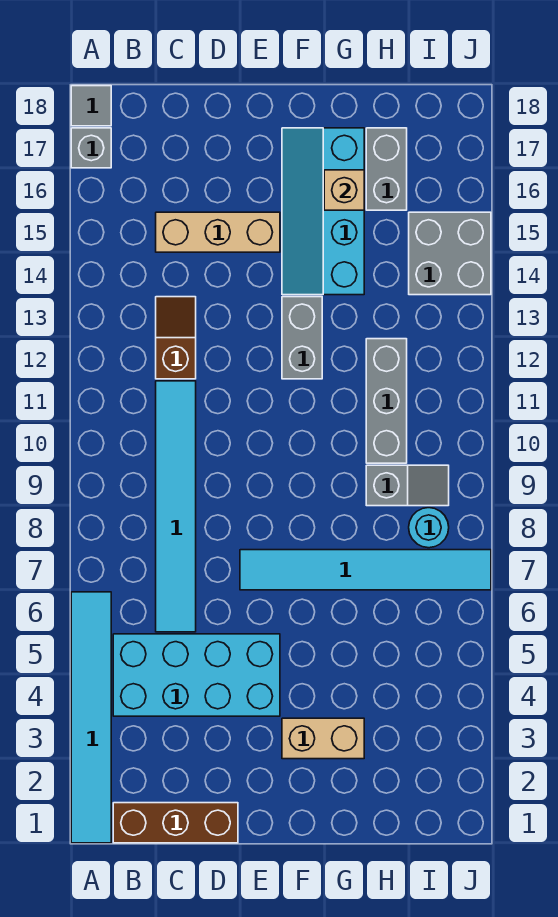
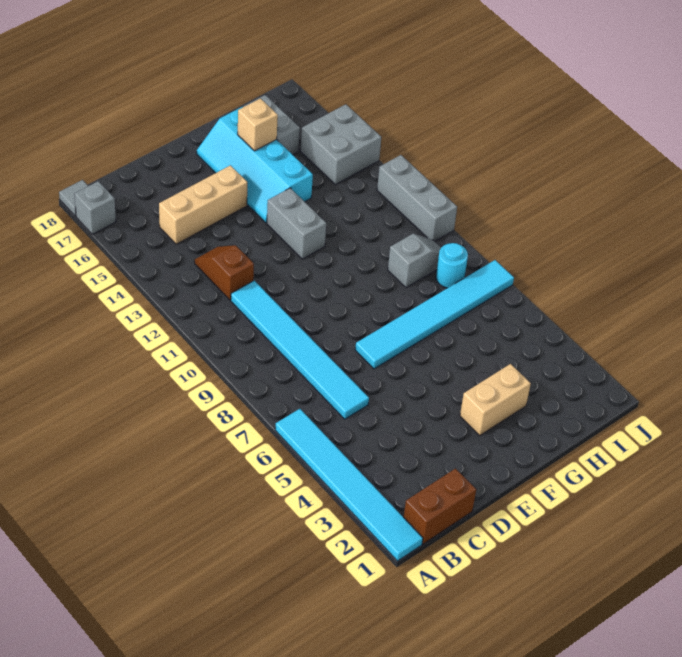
brown 1x3 brick [113,803,238,843] -> brown 1x2 brick [404,469,476,544]
cyan 2x4 brick [113,634,280,716] -> none
grey 1x3 brick [366,339,407,463] -> grey 1x3 brick moved to [377,155,457,241]

